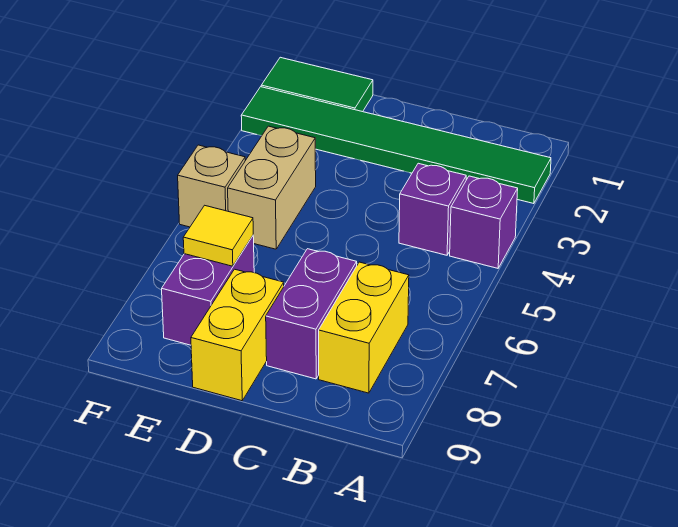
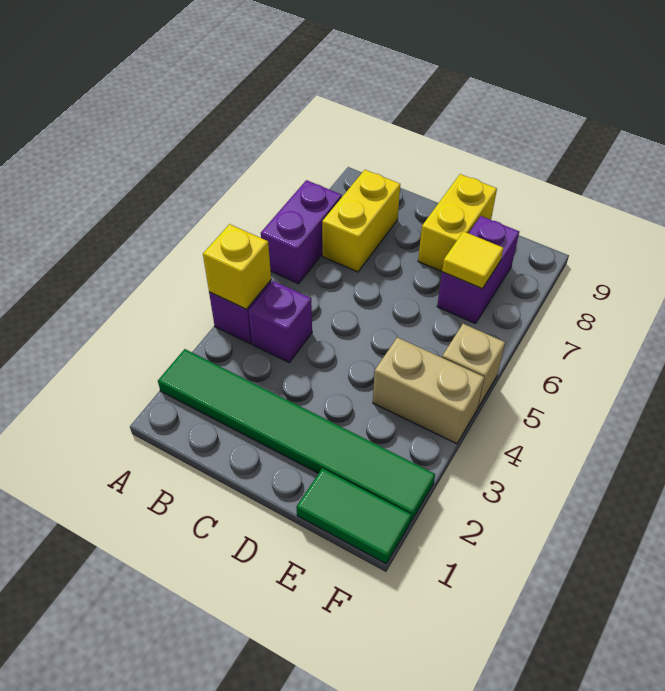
none -> yellow 1x1 brick [203,224,271,309]
purple 1x2 brick [266,249,357,379] -> purple 1x2 brick moved to [261,180,342,284]
tan 1x2 brick [228,126,316,249] -> tan 1x2 brick turned to [373,337,484,444]

